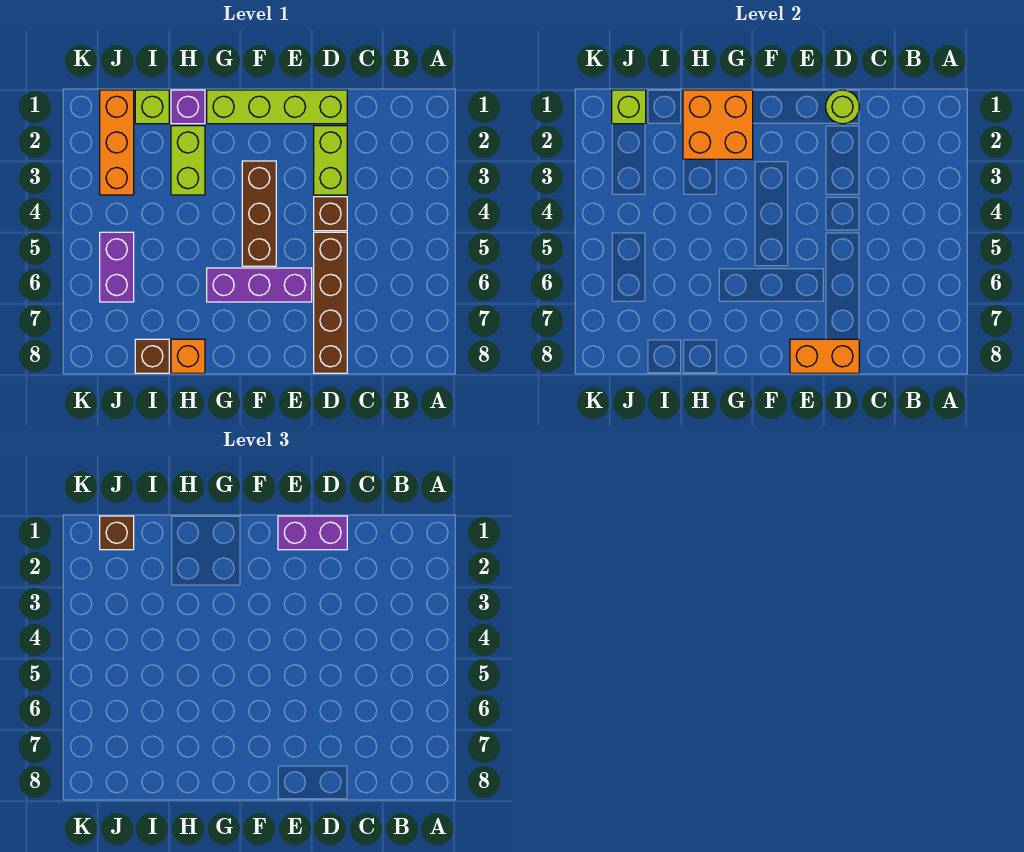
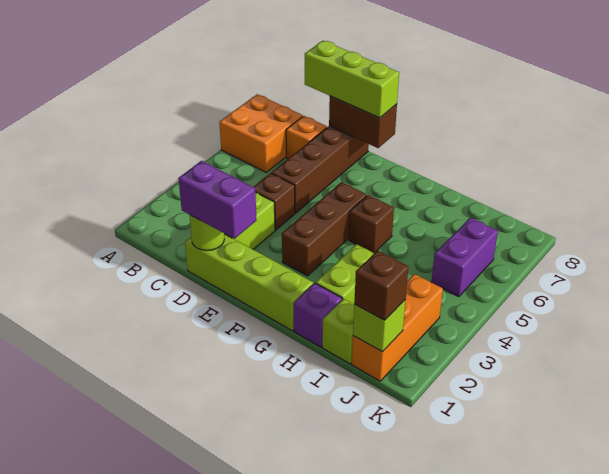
none -> lime 1x3 brick [305,41,399,118]
orange 1x2 brick [790,339,859,373] -> brown 1x2 brick [329,96,397,148]
purple 1x3 brick [207,268,312,302] -> none
orange 2x2 brick [683,90,753,159] -> orange 2x2 brick moved to [219,94,303,172]
orange 1x1 brick [171,339,205,373] -> orange 1x1 brick moved to [286,116,327,159]
brown 1x1 brick [135,339,169,373] -> brown 1x1 brick moved to [349,195,394,253]

